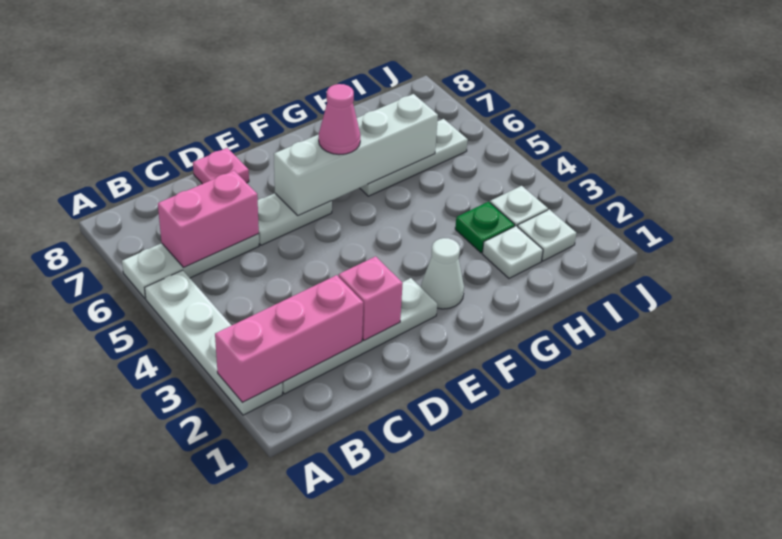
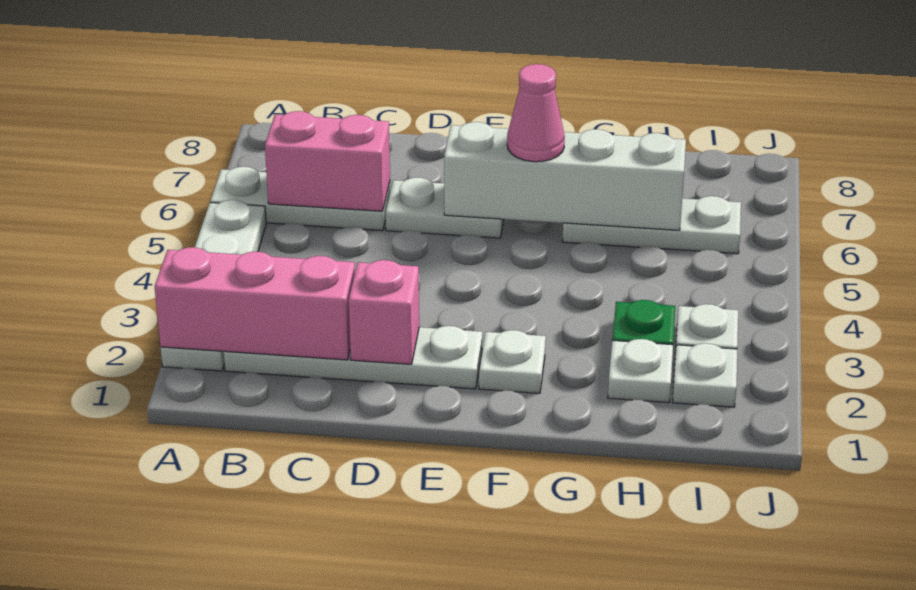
pink 1x1 plate [193,148,249,184] -> none
white 1x1 cone [421,238,464,309] -> white 1x1 plate [479,330,546,393]

